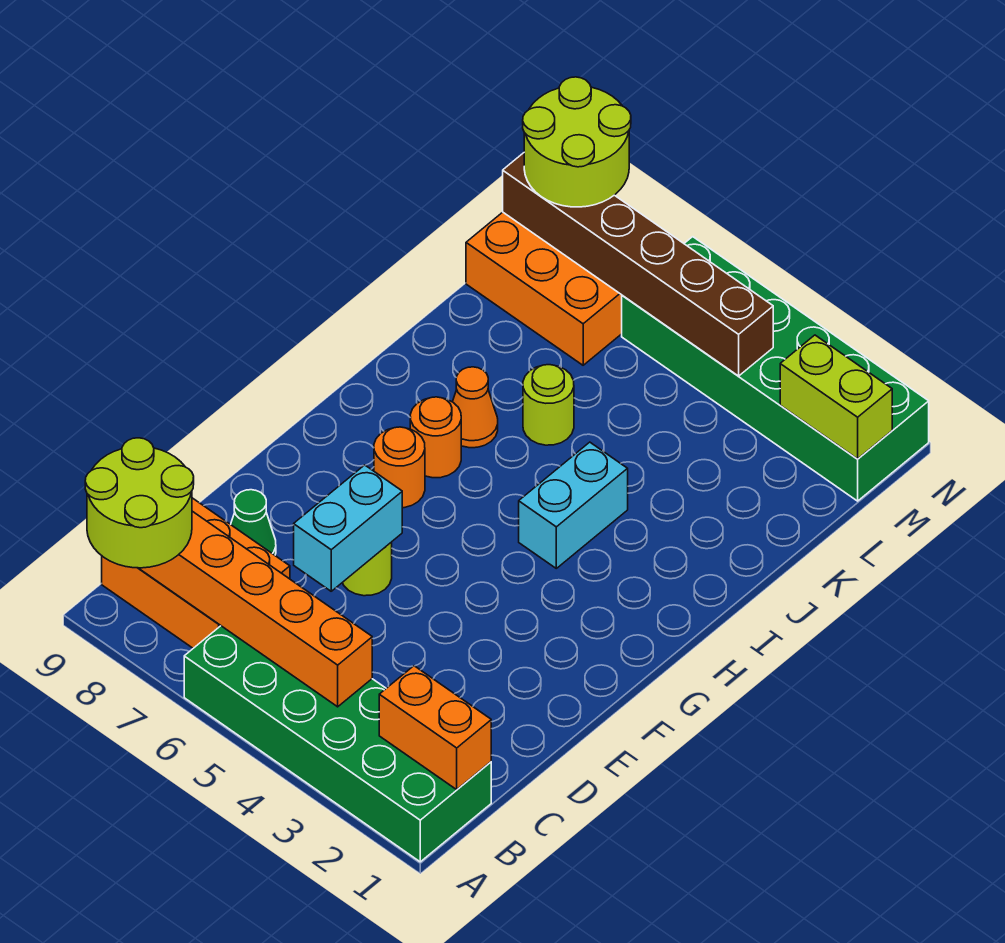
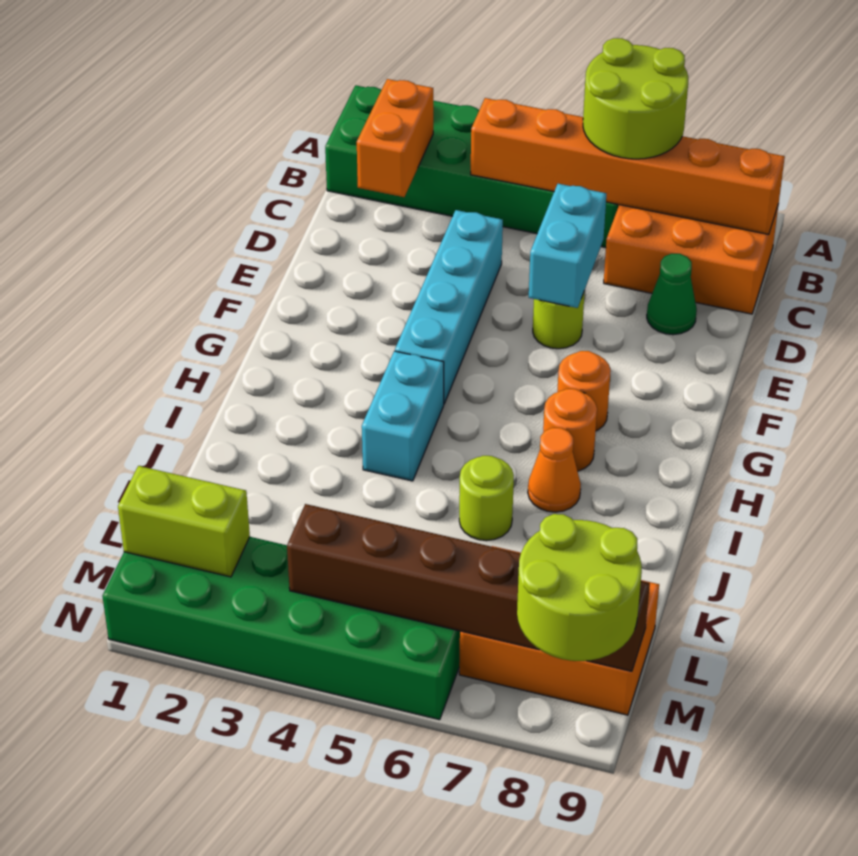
lime 2x2 round brick [85,438,194,568] -> lime 2x2 round brick moved to [583,38,688,159]
orange 1x2 brick [379,666,491,789] -> orange 1x2 brick turned to [357,79,433,197]
none -> cyan 1x4 brick [395,210,503,404]

